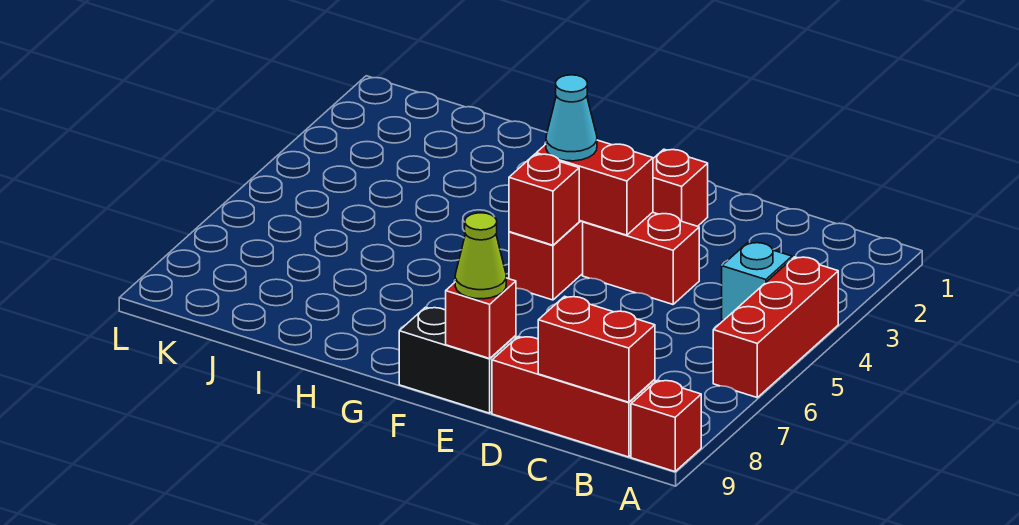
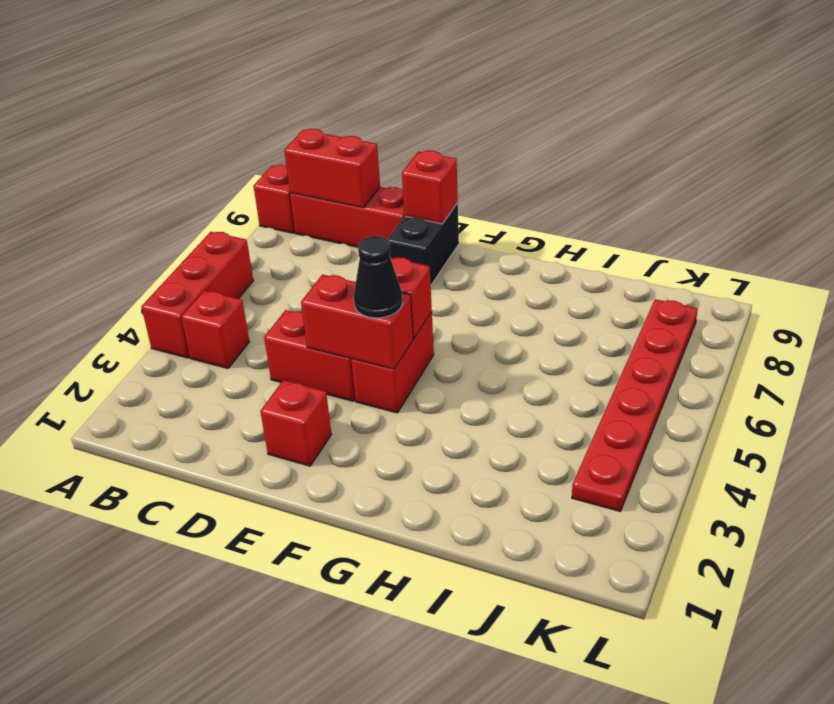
cyan 1x1 brick [722,242,792,320] -> red 1x1 brick [181,291,249,368]
black 1x2 brick [399,307,516,413] -> black 1x2 brick turned to [388,203,459,285]
lime 1x1 cone [455,213,506,299] -> none
cyan 1x1 cone [546,75,597,161] -> black 1x1 cone [354,236,403,318]
none -> red 1x6 plate [572,299,698,511]

